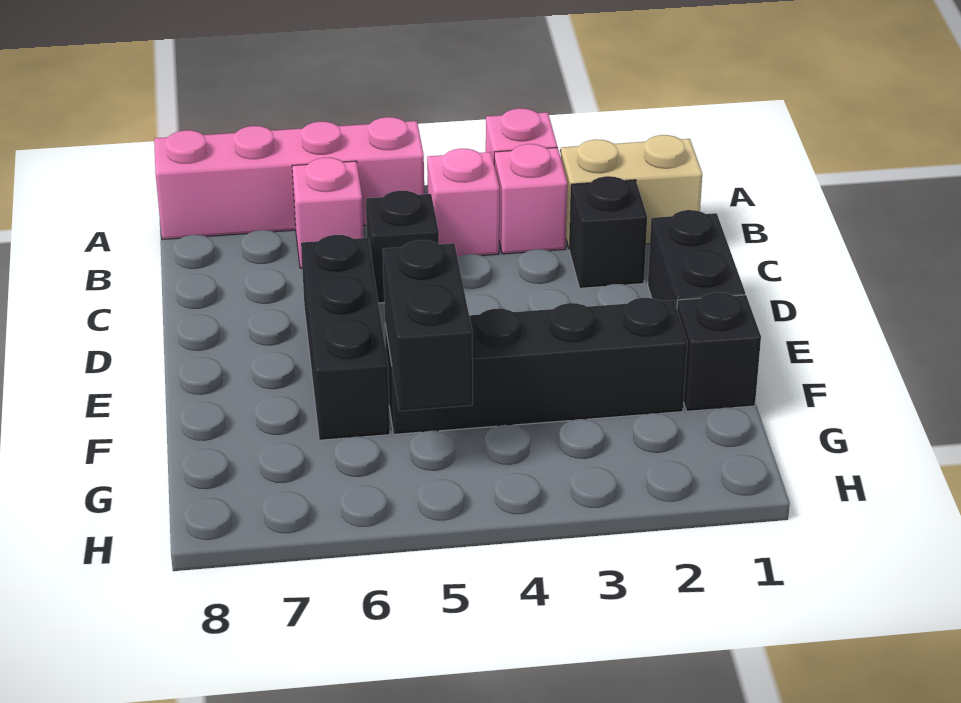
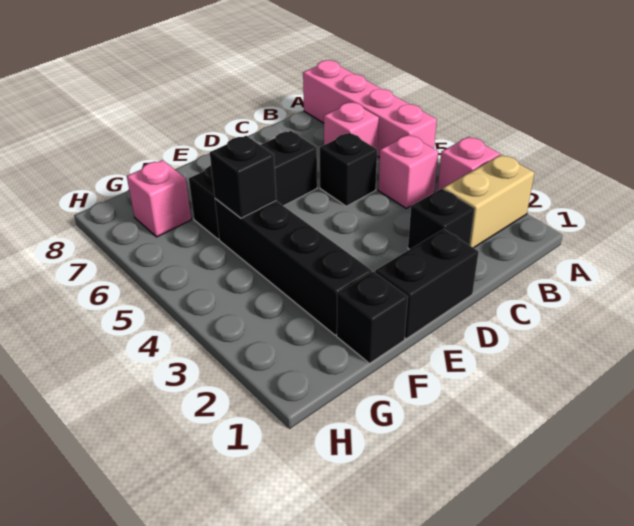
tan 1x2 brick [561,135,702,248] -> tan 1x2 brick turned to [443,154,534,248]
pink 1x1 brick [494,144,567,254] -> pink 1x1 brick moved to [127,160,191,237]
black 1x2 brick [383,240,473,411] -> black 1x1 brick [210,136,276,218]

